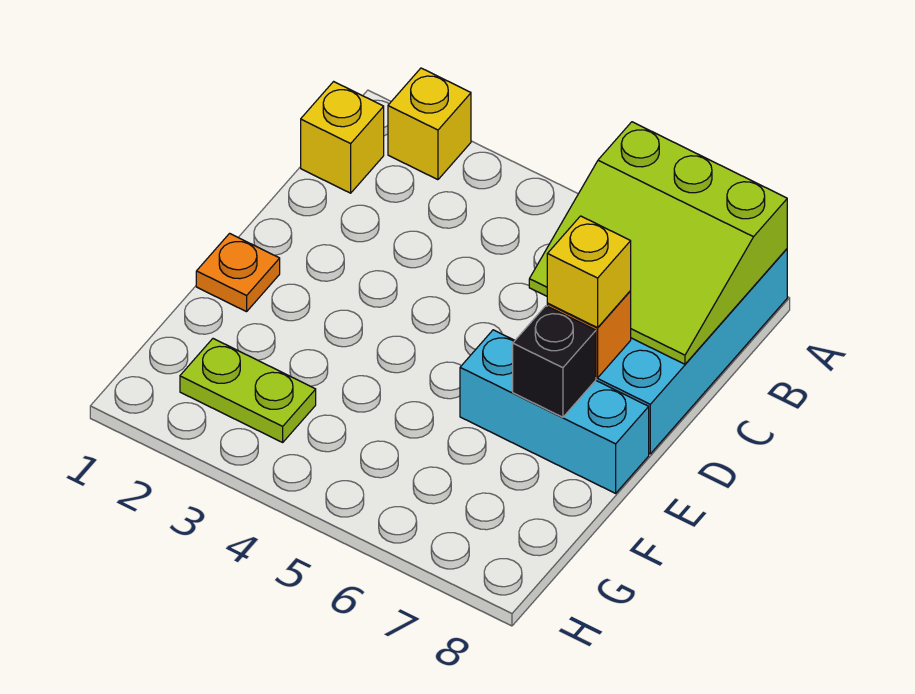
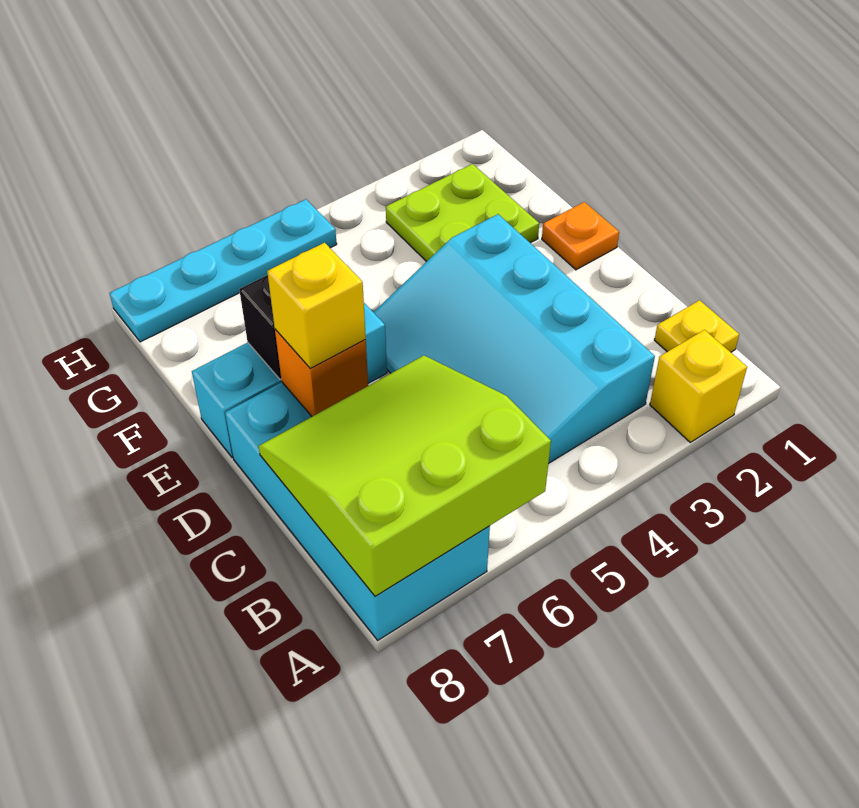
yellow 1x1 brick [301,82,384,193] -> yellow 1x1 plate [655,300,739,352]
none -> cyan 3x4 slope [374,214,655,464]
lime 1x2 plate [180,339,316,442] -> lime 2x2 plate [386,164,539,262]
none -> cyan 1x4 plate [110,199,337,342]

